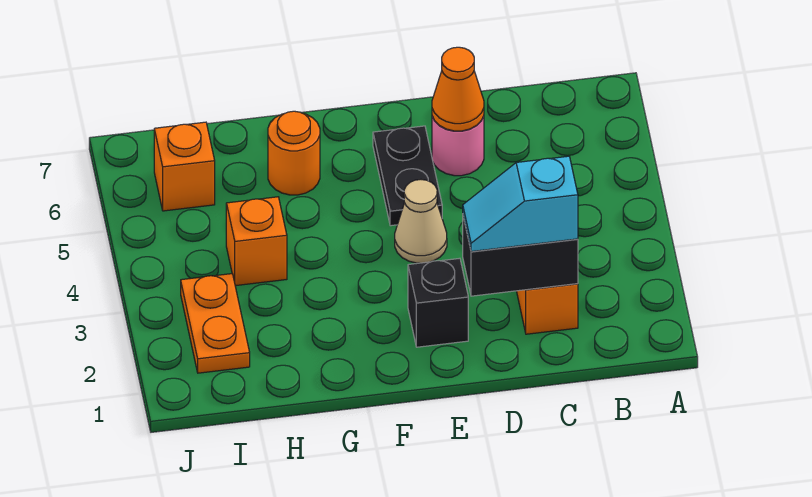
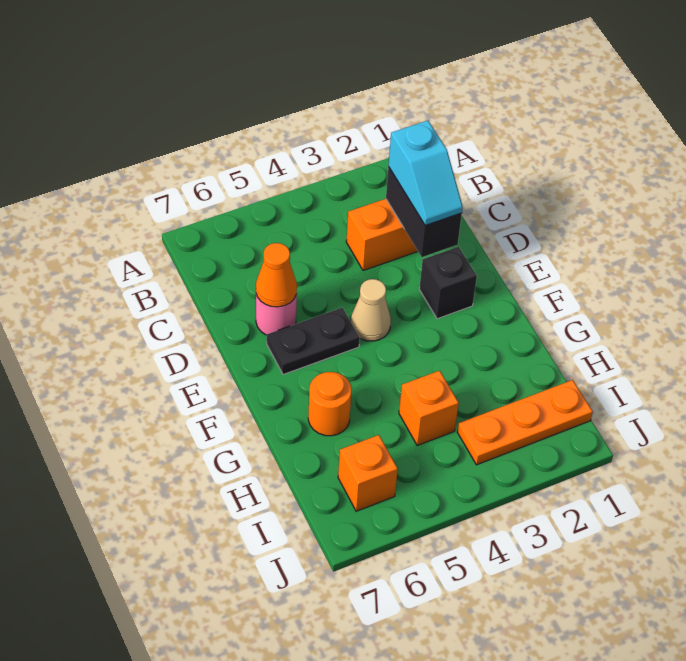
orange 1x2 plate [181,274,250,373] -> orange 1x3 plate [457,380,593,465]

